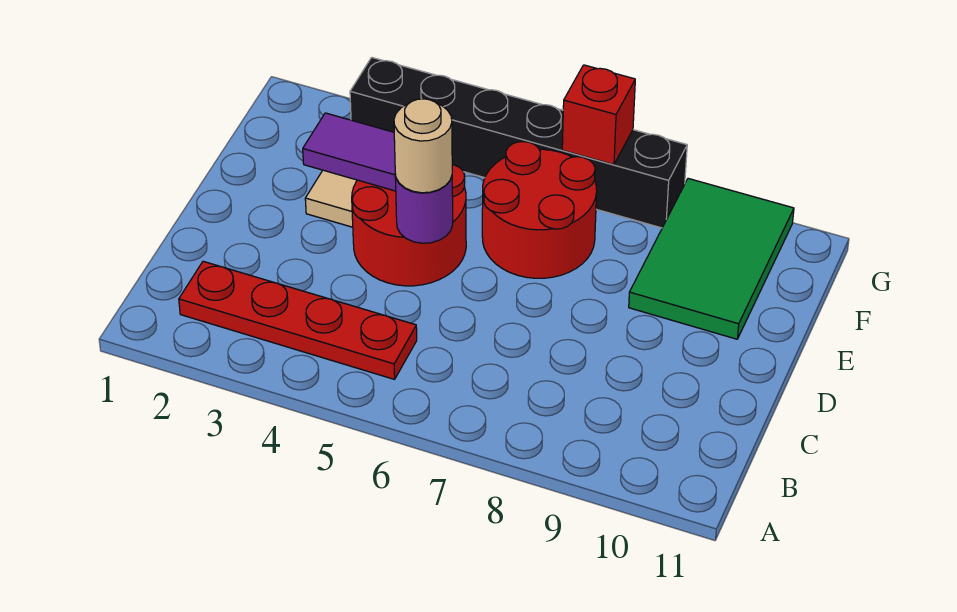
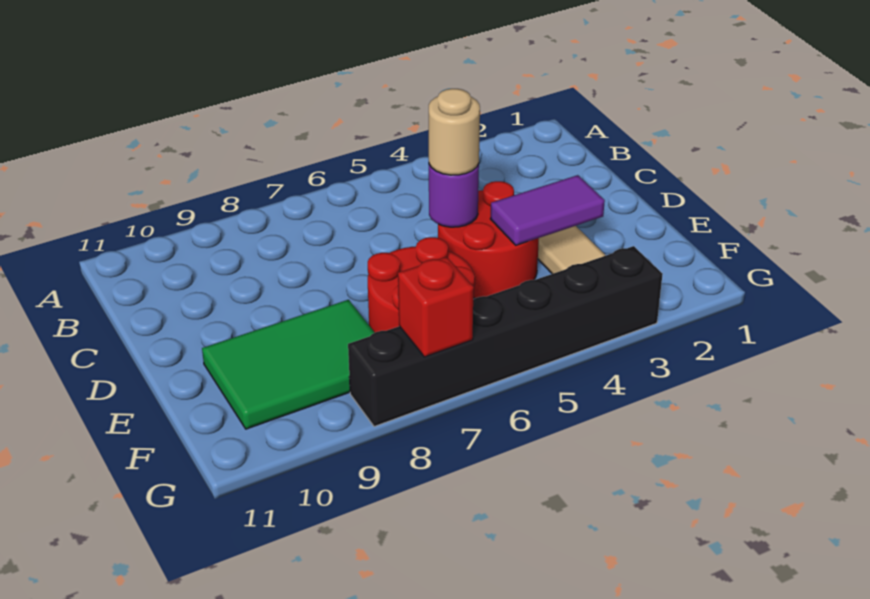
red 1x4 plate [179,261,417,379] -> none
green 2x3 tile [629,179,794,339] -> green 2x3 tile turned to [202,300,375,429]

